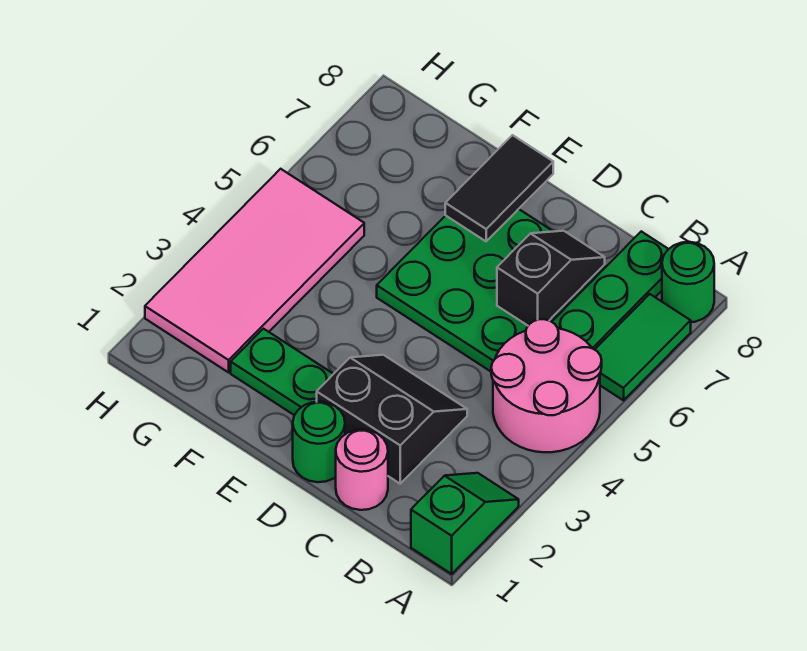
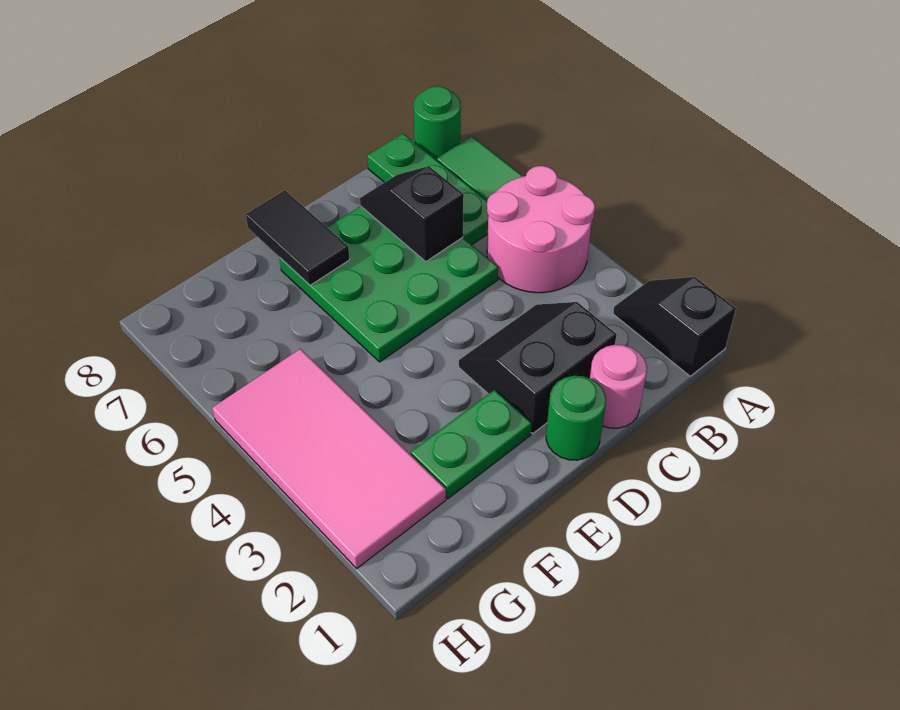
green 1x2 slope [411,473,519,574] -> black 1x2 slope [613,277,736,376]

